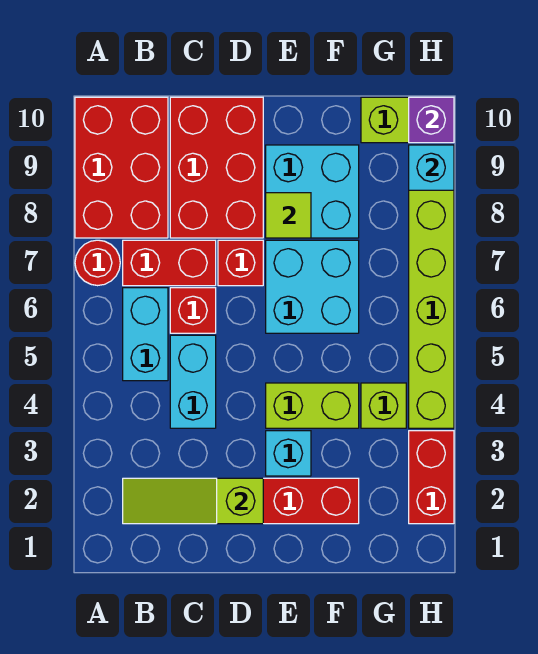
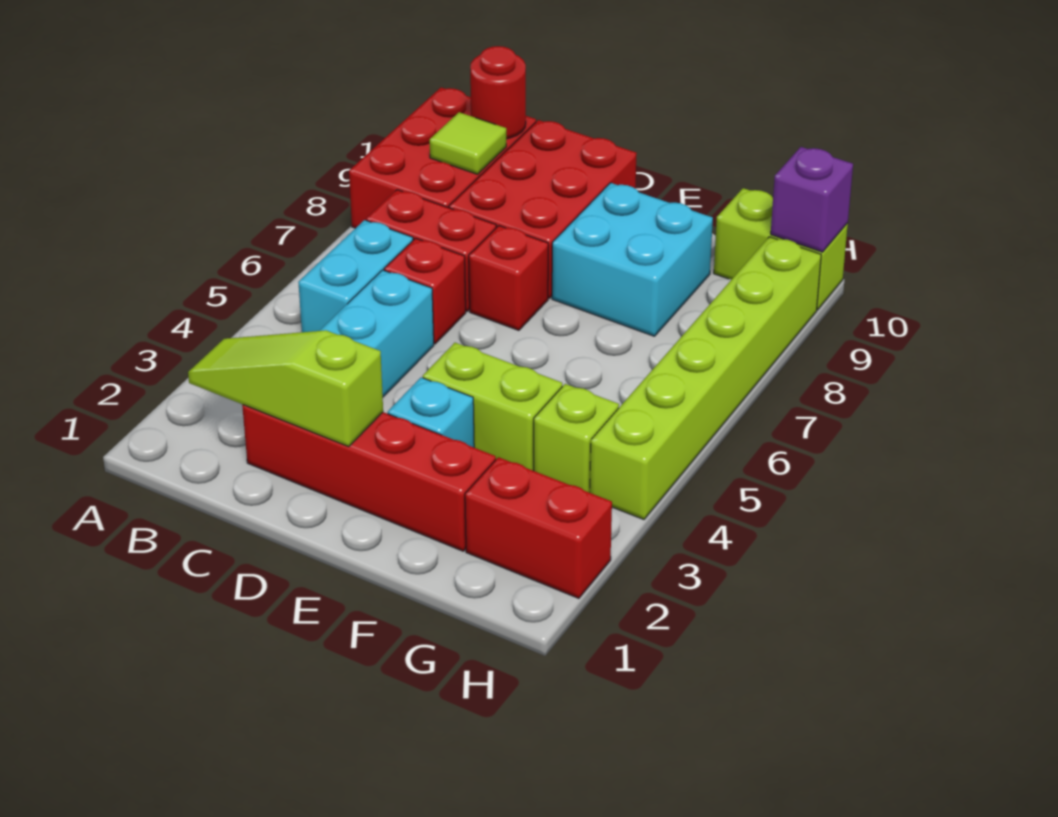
red 1x1 round brick [75,240,120,286] -> red 1x1 round brick moved to [470,46,526,139]
cyan 2x2 brick [266,240,359,333] -> none
lime 1x1 tile [266,193,311,238] -> lime 1x1 tile moved to [430,112,506,174]
red 1x2 brick [409,431,454,524] -> red 1x2 brick turned to [465,457,612,598]
cyan 1x1 brick [409,145,454,190] -> none

